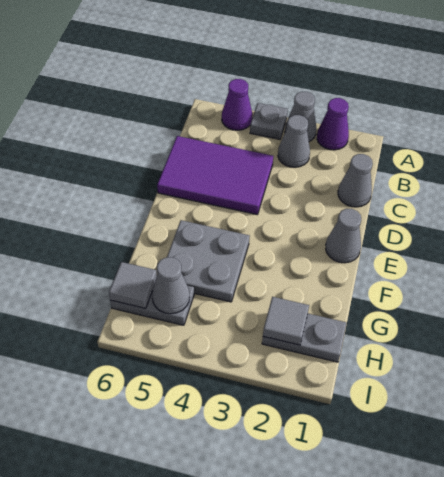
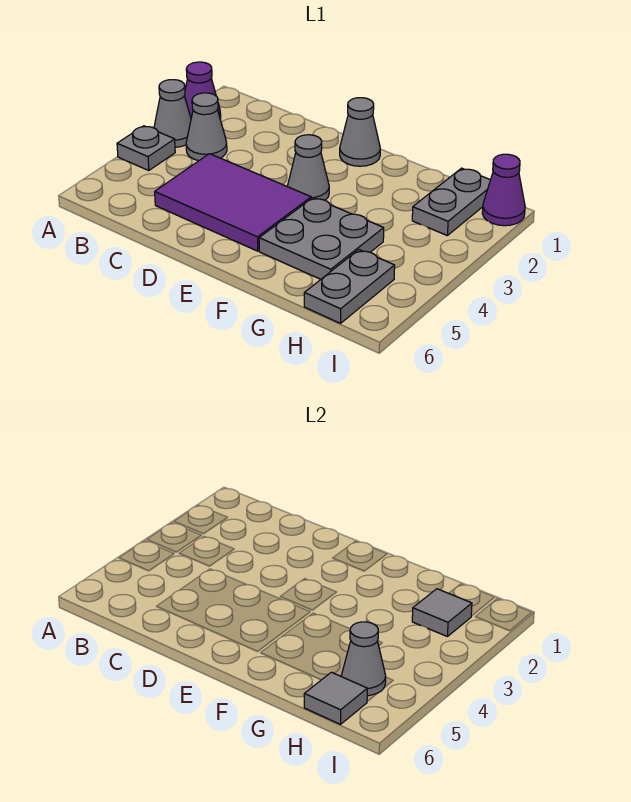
purple 1x1 cone [222,79,253,130] -> purple 1x1 cone moved to [482,154,525,226]
grey 1x1 cone [338,154,373,207] -> grey 1x1 cone moved to [288,135,329,200]
purple 2x3 tile [157,136,273,215] -> purple 2x3 tile turned to [155,154,311,251]

